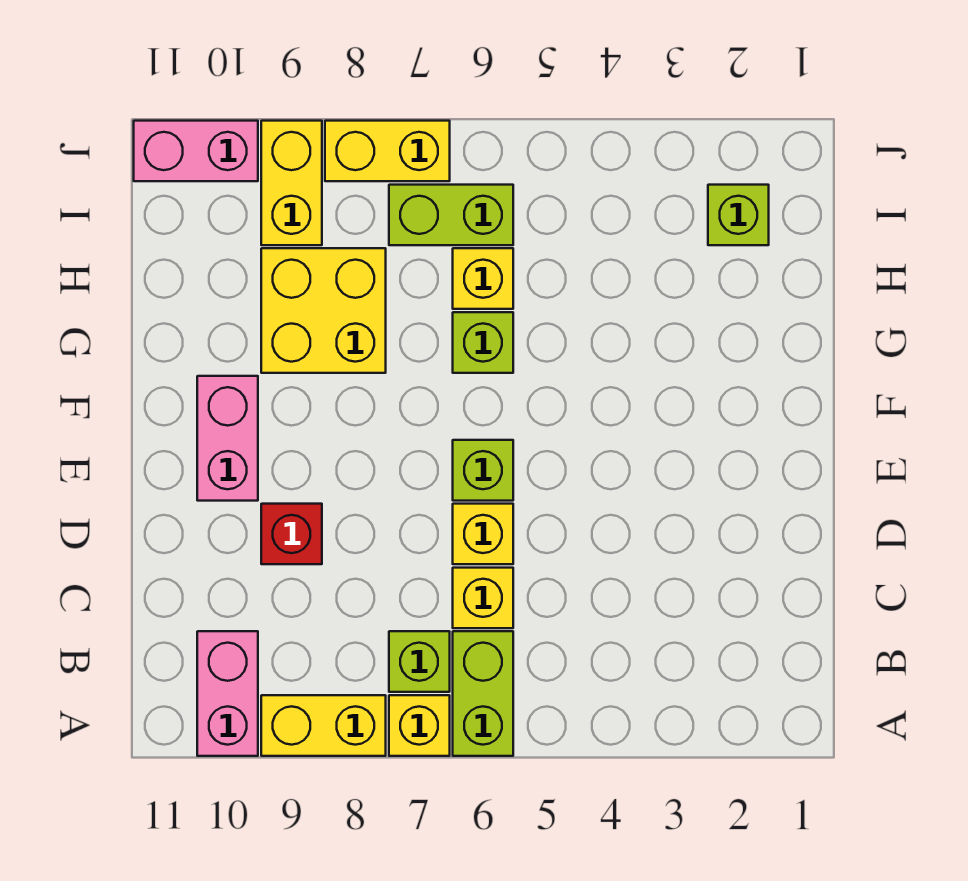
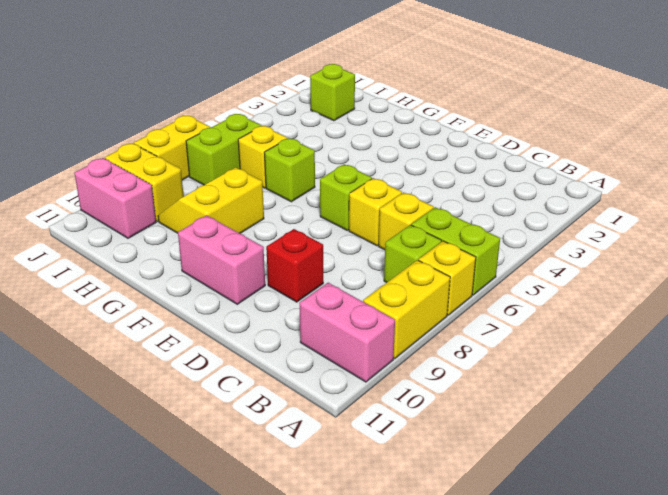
yellow 2x2 brick [261,248,386,373] -> yellow 2x2 slope [158,168,264,234]
pink 1x2 brick [134,121,258,181] -> pink 1x2 brick turned to [74,158,156,238]

